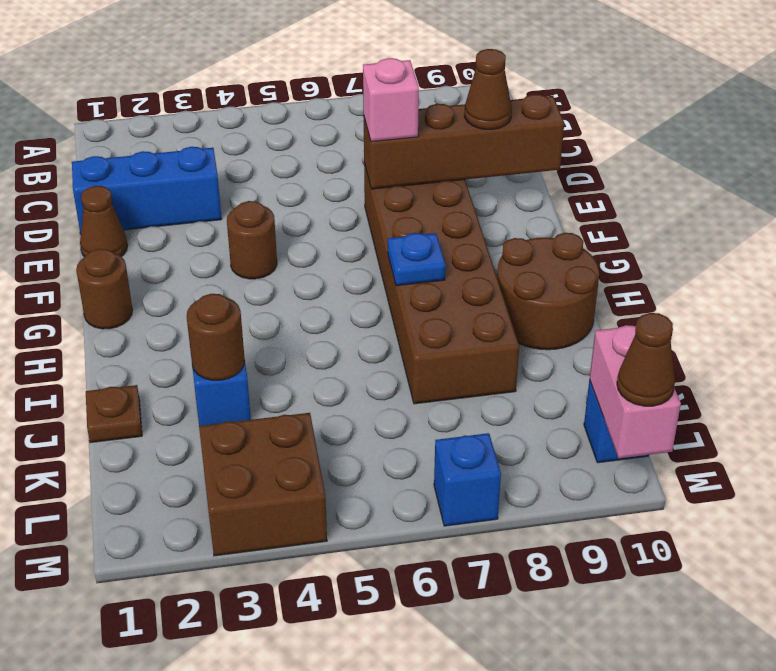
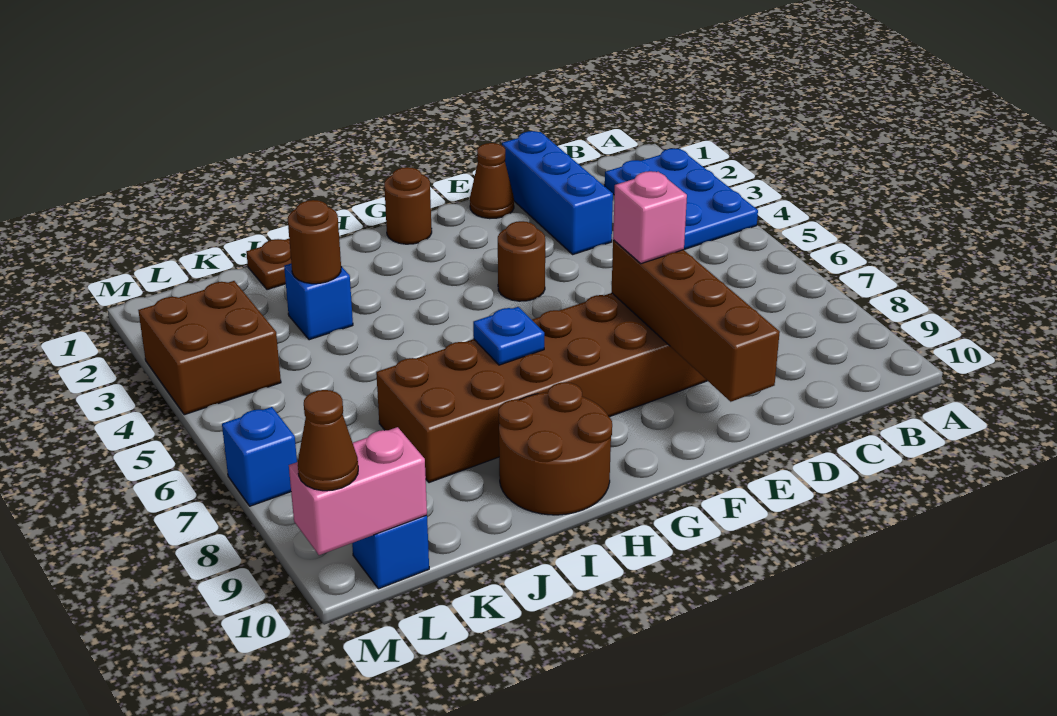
none -> blue 2x3 plate [605,148,758,250]
brown 1x1 cone [465,49,512,129] -> none

